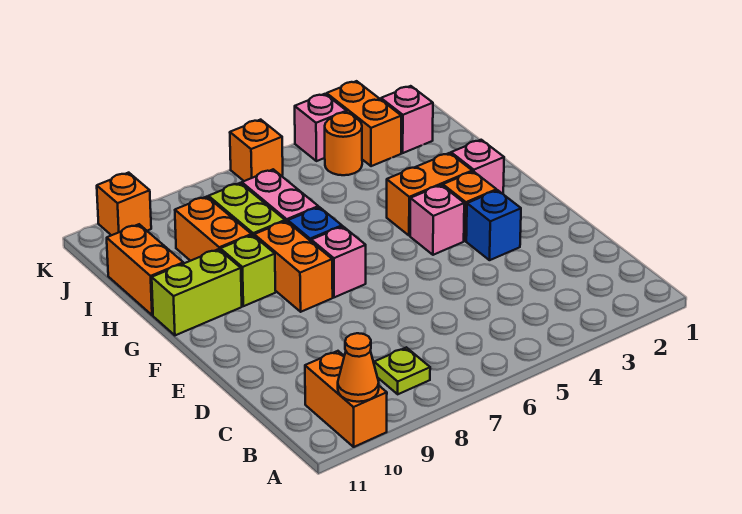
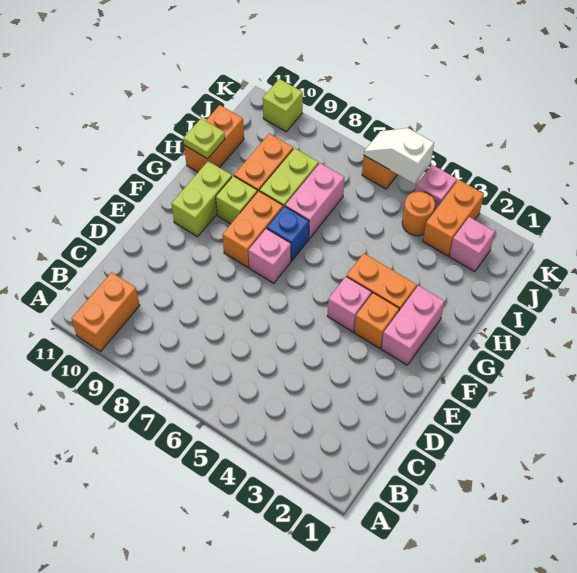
orange 1x1 cone [338,333,379,402] -> none
lime 1x1 plate [374,347,430,394] -> lime 1x1 plate moved to [183,118,225,159]
blue 1x1 brick [466,190,521,260] -> none
pink 1x1 brick [451,140,504,194] -> pink 1x2 brick [381,286,445,365]
lime 1x2 brick [152,249,242,335] -> lime 1x2 brick turned to [171,161,232,237]
none -> white 1x2 slope [364,128,434,184]
orange 1x1 brick [97,173,151,235] -> lime 1x1 brick [263,79,303,132]

